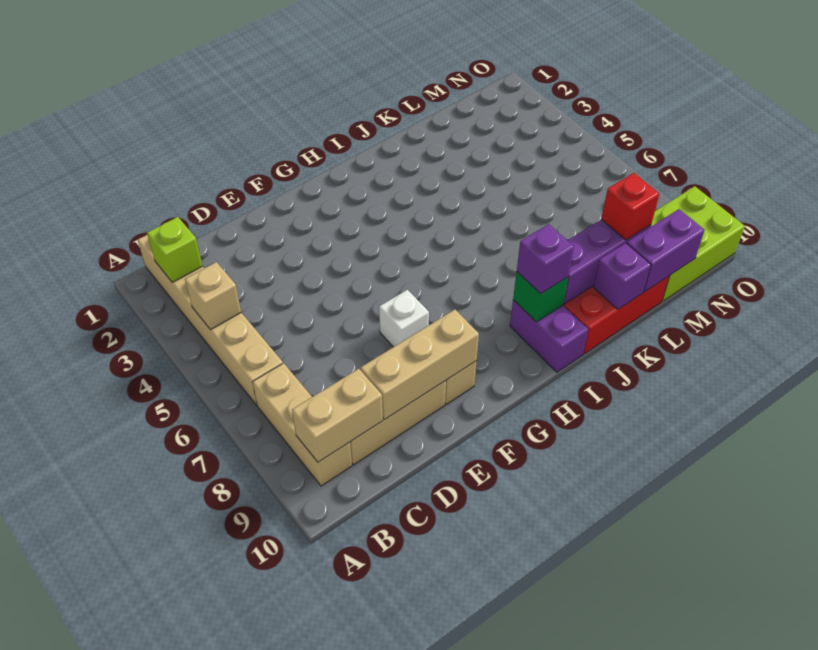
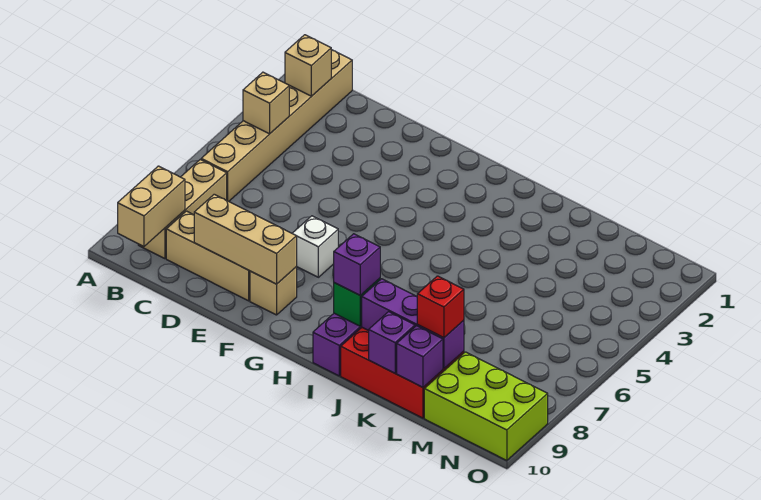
lime 1x1 brick [147,217,202,282] -> tan 1x1 brick [285,35,331,96]
tan 1x2 brick [292,369,383,462] -> tan 1x2 brick turned to [118,166,185,246]
purple 1x2 brick [627,209,705,292] -> purple 1x1 brick [397,326,443,387]

